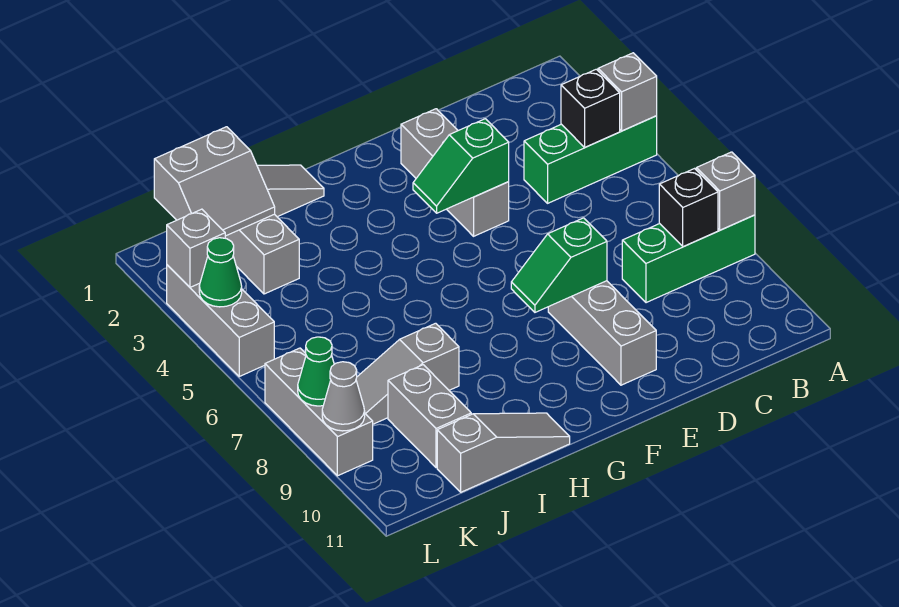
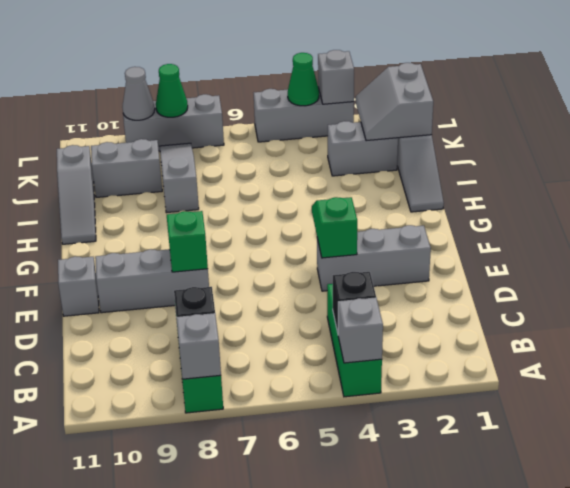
none -> grey 1x1 brick [58,256,99,316]

